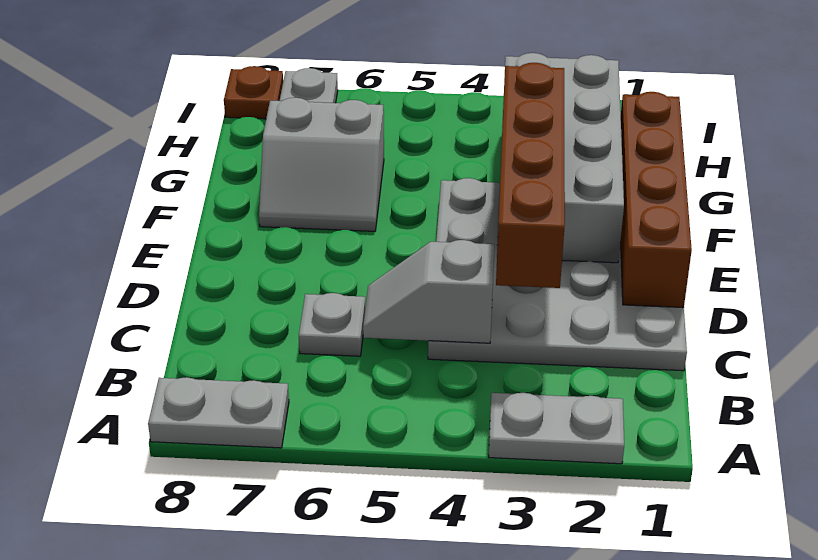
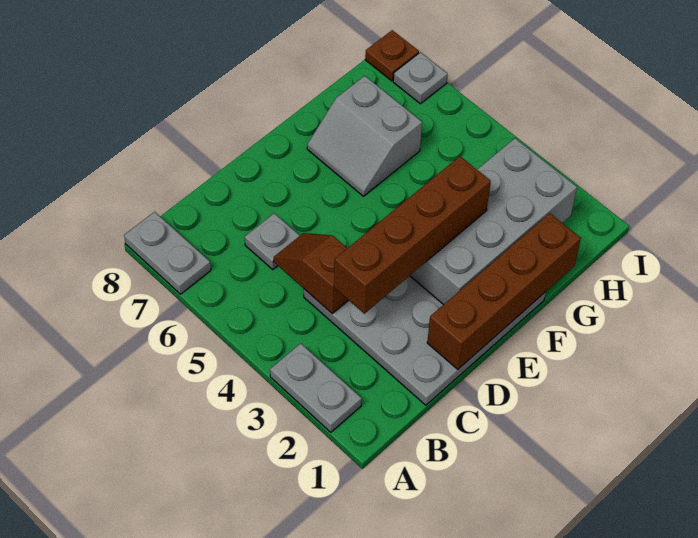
grey 1x2 slope [363,240,494,343] -> brown 1x2 slope [274,233,348,313]

